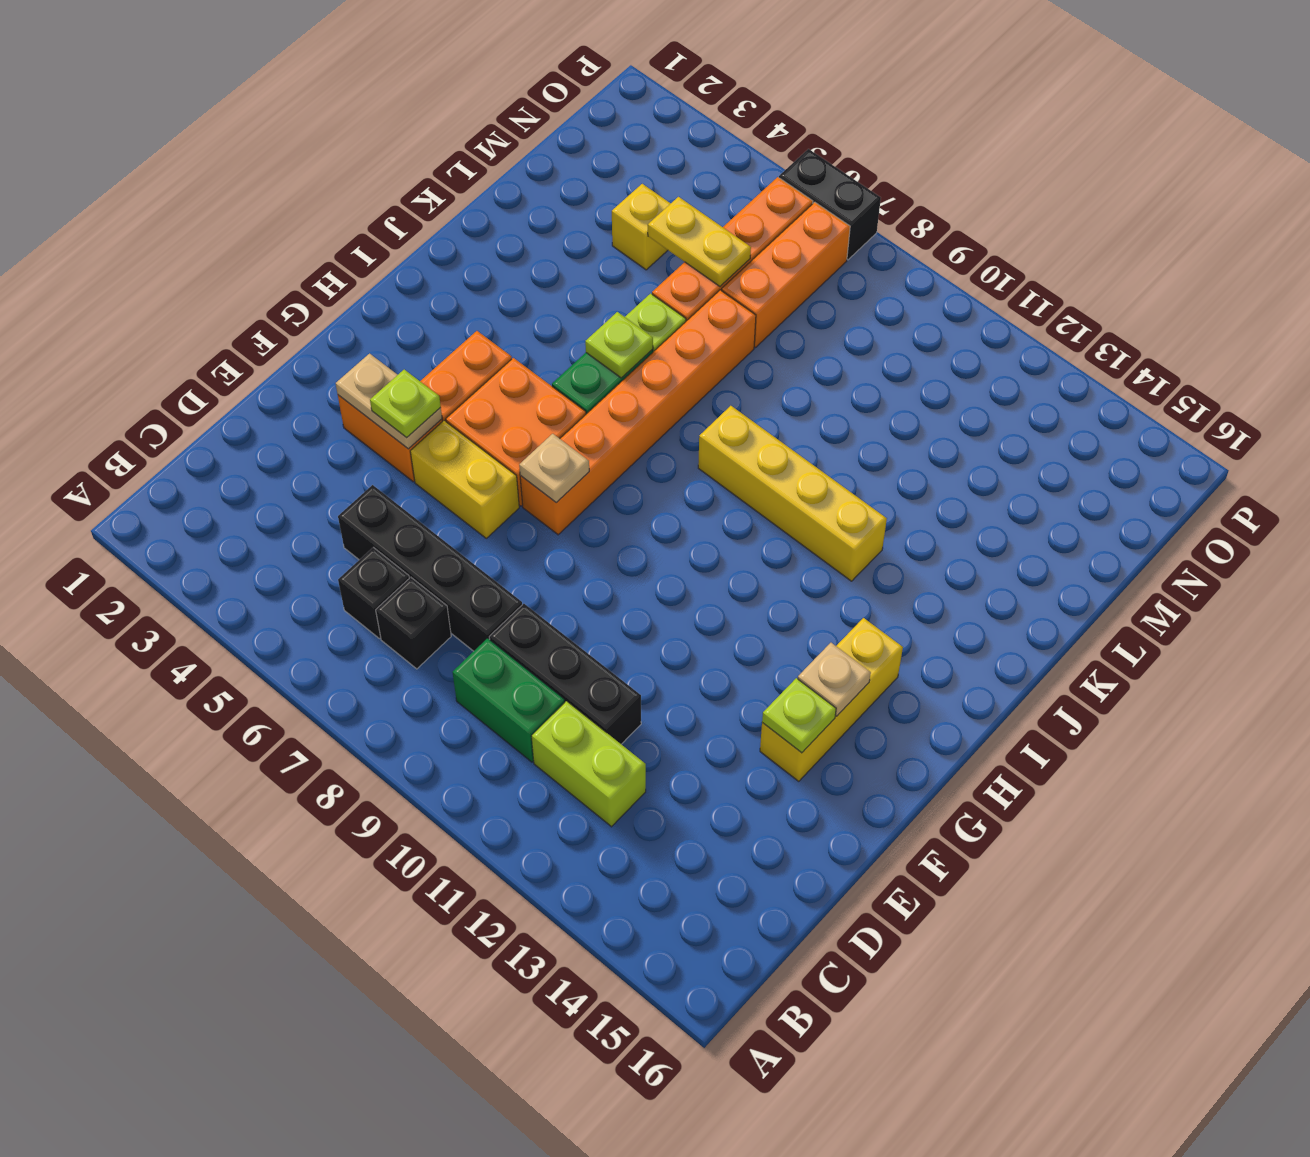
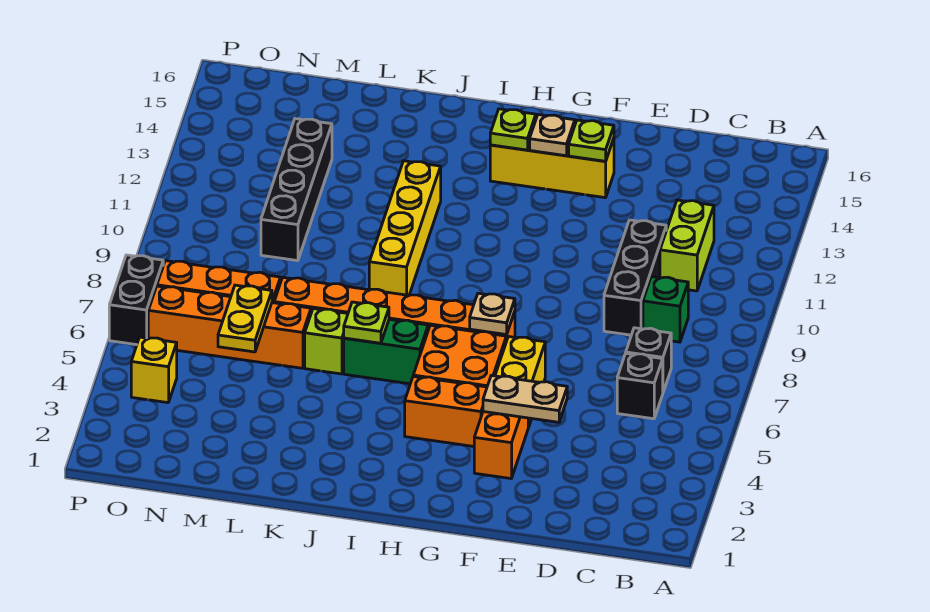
green 1x2 brick [453,638,565,762] -> green 1x1 brick [643,277,688,342]
black 1x4 brick [338,485,522,651] -> black 1x4 brick moved to [261,119,332,261]
tan 1x2 plate [336,354,442,449] -> tan 1x2 plate turned to [483,375,567,422]
lime 1x1 plate [370,370,441,438] -> lime 1x1 plate moved to [490,109,536,150]
yellow 1x1 brick [612,184,671,270] -> yellow 1x1 brick moved to [131,337,177,403]

